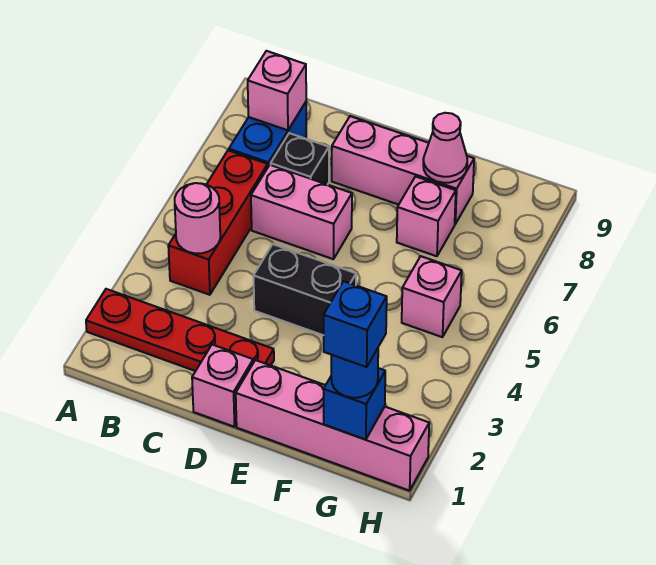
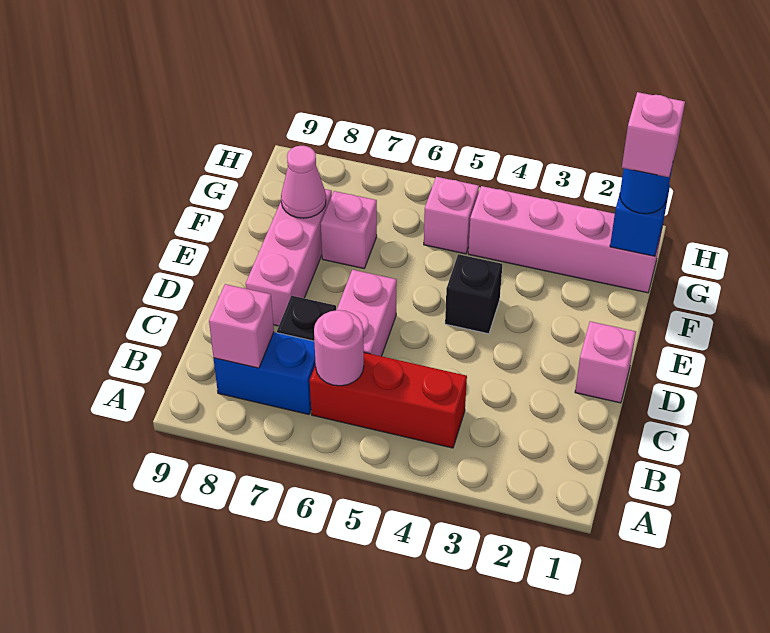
red 1x4 plate [86,289,274,371] -> none
pink 1x1 round brick [175,183,220,254] -> pink 1x1 round brick moved to [314,310,364,386]
black 1x2 brick [254,244,356,335] -> black 1x1 brick [445,254,502,334]
pink 1x4 brick [236,360,429,491] -> pink 1x4 brick turned to [468,186,662,293]
blue 1x1 brick [324,281,387,367] -> pink 1x1 brick [622,92,685,177]

